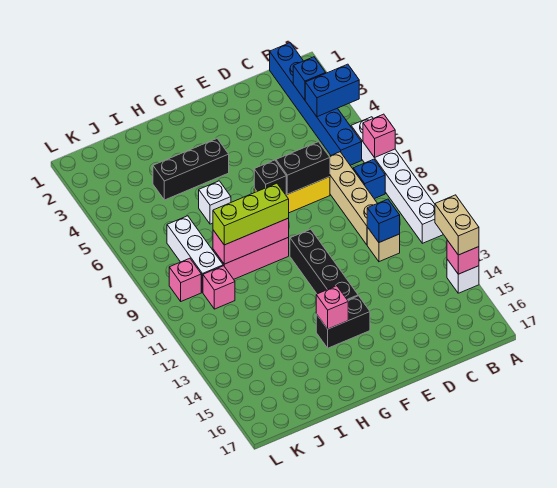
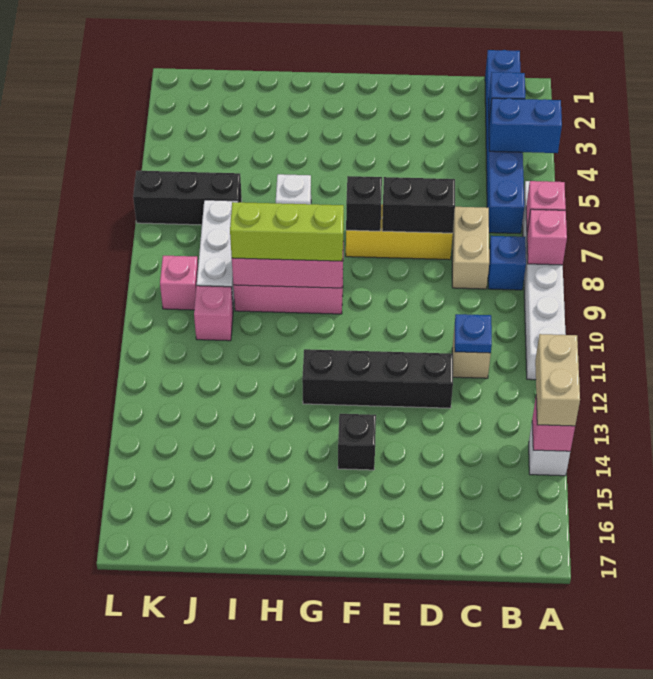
tan 1x4 brick [329,152,377,245] -> tan 1x2 brick [452,207,489,289]
blue 1x1 brick [367,199,400,242] -> blue 1x1 plate [455,314,492,353]
black 1x4 brick [290,229,358,300] -> black 1x4 brick turned to [302,349,453,408]
black 1x2 brick [316,296,370,348] -> black 1x1 brick [338,414,376,470]
black 1x3 brick [153,139,229,200] -> black 1x3 brick moved to [133,171,242,225]
pink 1x1 brick [316,286,348,329] -> pink 1x1 brick moved to [527,209,567,265]

